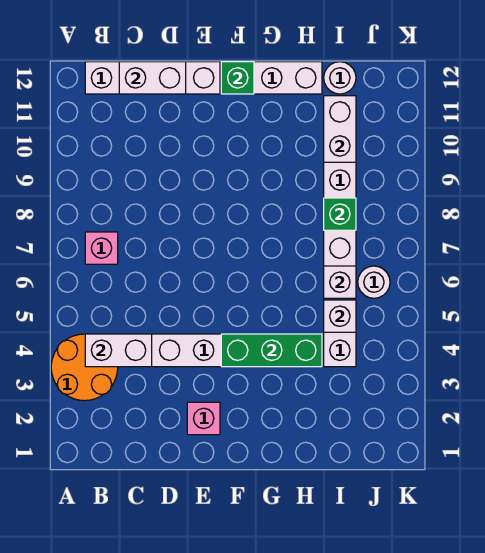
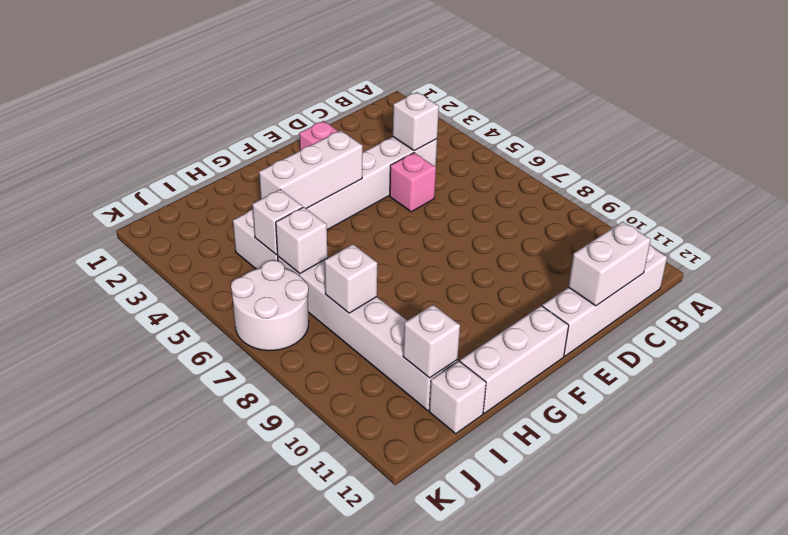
orange 2x2 round brick [51,334,118,401] -> none
white 1x2 brick [85,334,152,367] -> white 1x1 brick [393,92,439,151]
pink 1x1 brick [85,232,118,264] -> pink 1x1 brick moved to [390,153,436,212]
green 1x3 brick [221,334,322,367] -> white 1x3 brick [259,131,363,209]
green 1x1 brick [221,62,254,94] -> none
green 1x1 brick [324,198,356,230] -> white 1x1 brick [325,244,377,313]
white 1x2 brick [324,96,356,162] -> white 1x1 brick [403,305,460,378]
white 1x1 round brick [324,62,356,94] -> white 1x1 brick [429,361,486,434]
white 1x1 round brick [358,266,390,298] -> white 2x2 round brick [231,260,309,351]

